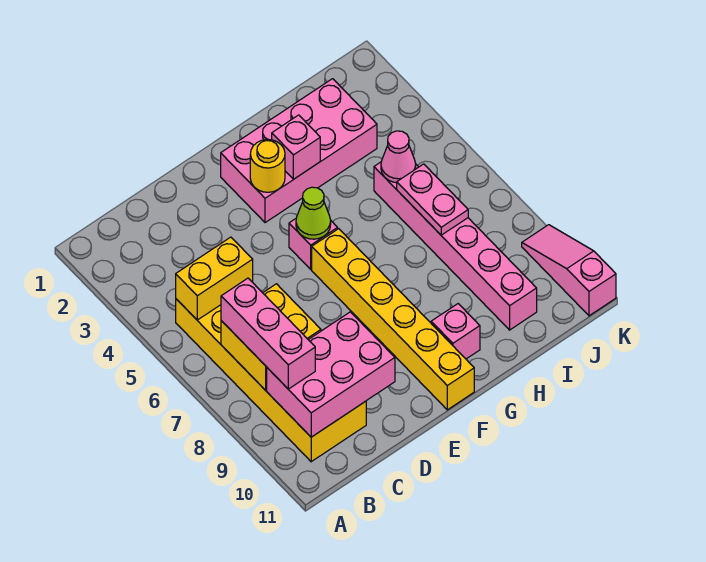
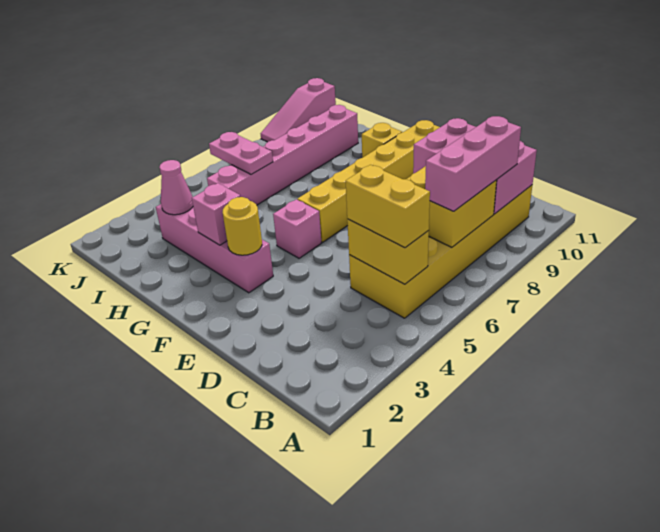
none -> yellow 1x2 brick [346,165,430,248]
pink 2x4 brick [221,79,377,223] -> pink 1x4 brick [156,204,273,293]
lime 1x1 cone [296,187,331,239] -> none
pink 1x1 brick [431,304,480,359] -> yellow 1x1 brick [362,123,402,158]
pink 1x1 cone [381,131,416,183] -> pink 1x1 cone moved to [159,160,193,215]
pink 1x2 plate [397,164,468,235] -> pink 1x2 plate turned to [209,132,273,175]

